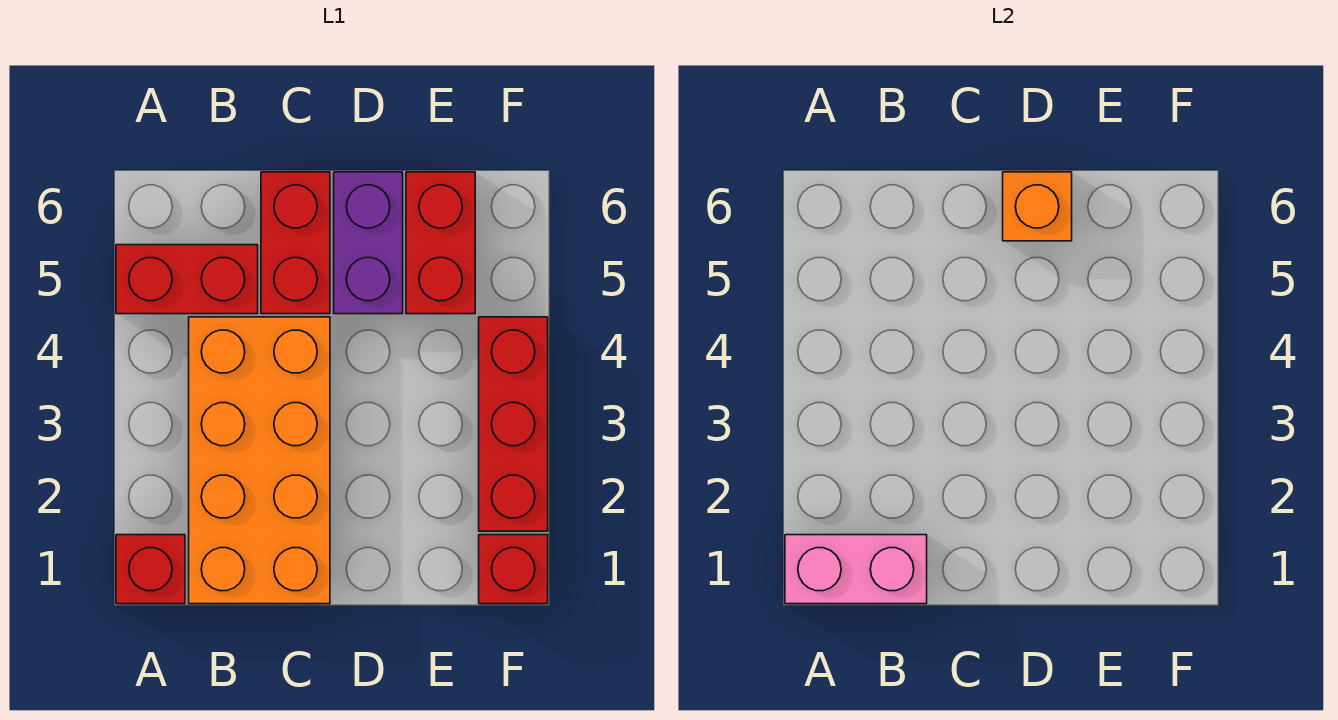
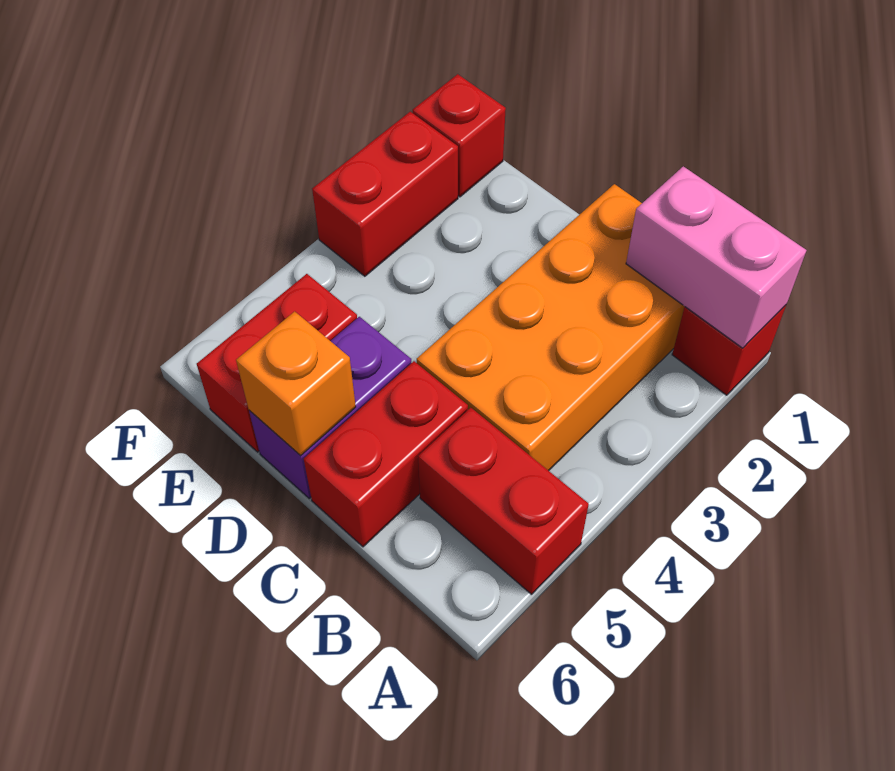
red 1x3 brick [479,317,548,531] -> red 1x2 brick [312,112,458,276]

